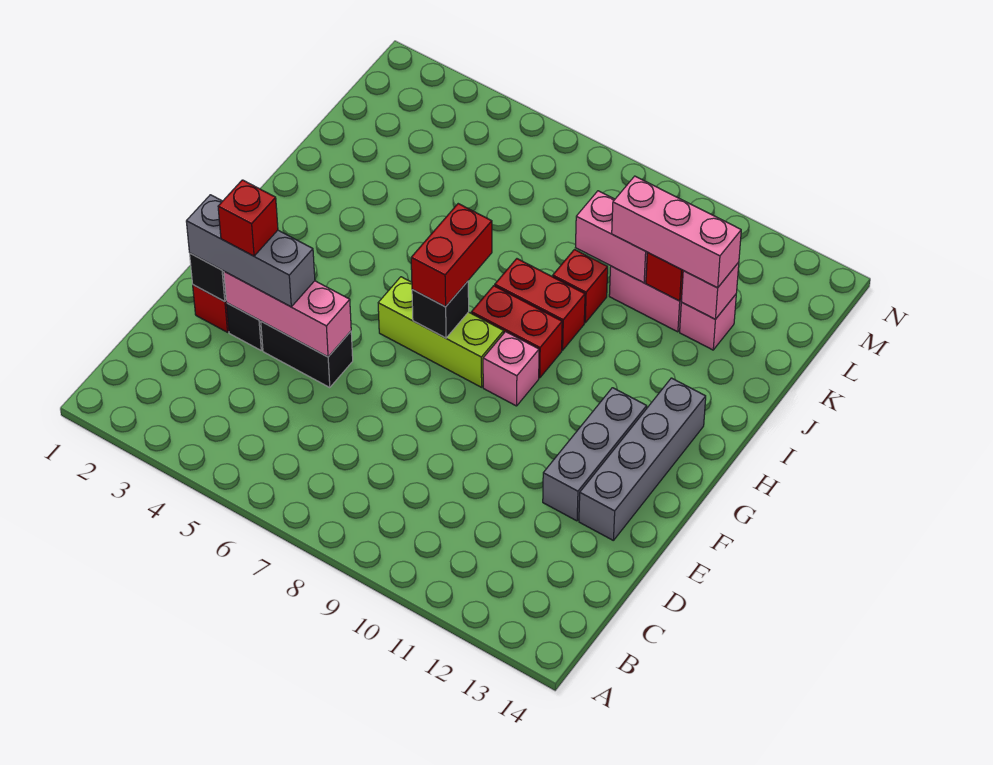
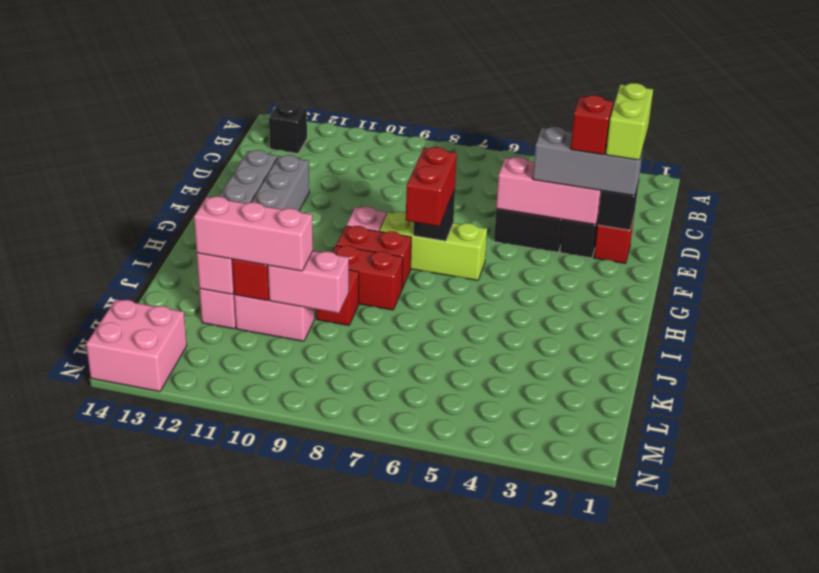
none -> black 1x1 brick [269,102,307,154]
none -> lime 1x2 brick [606,83,653,160]
none -> pink 2x2 brick [86,299,187,392]

